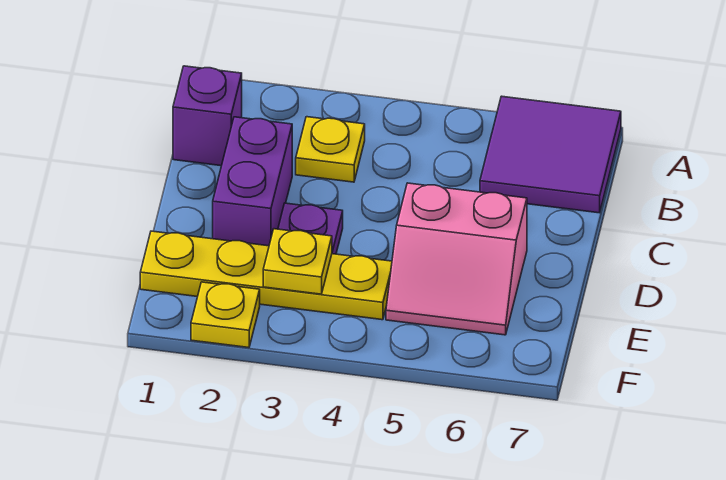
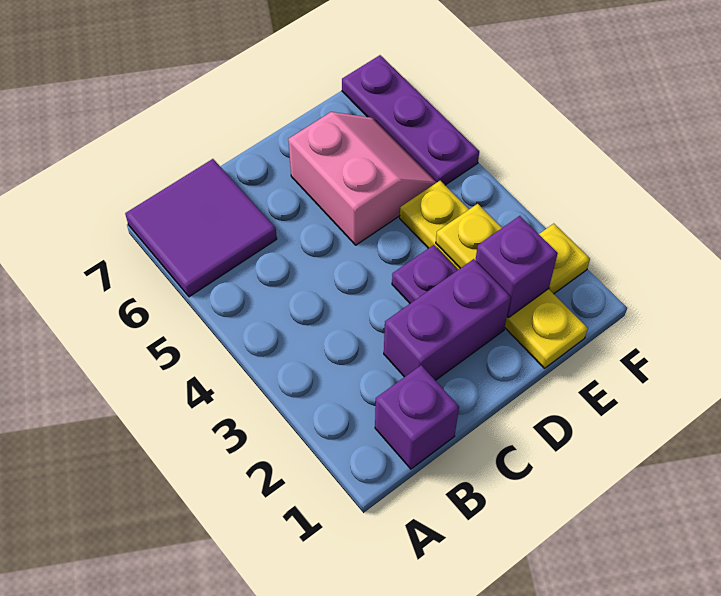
yellow 1x1 plate [296,117,365,182] -> none
none -> purple 1x1 brick [475,216,558,318]
none -> purple 1x3 plate [342,55,479,185]

